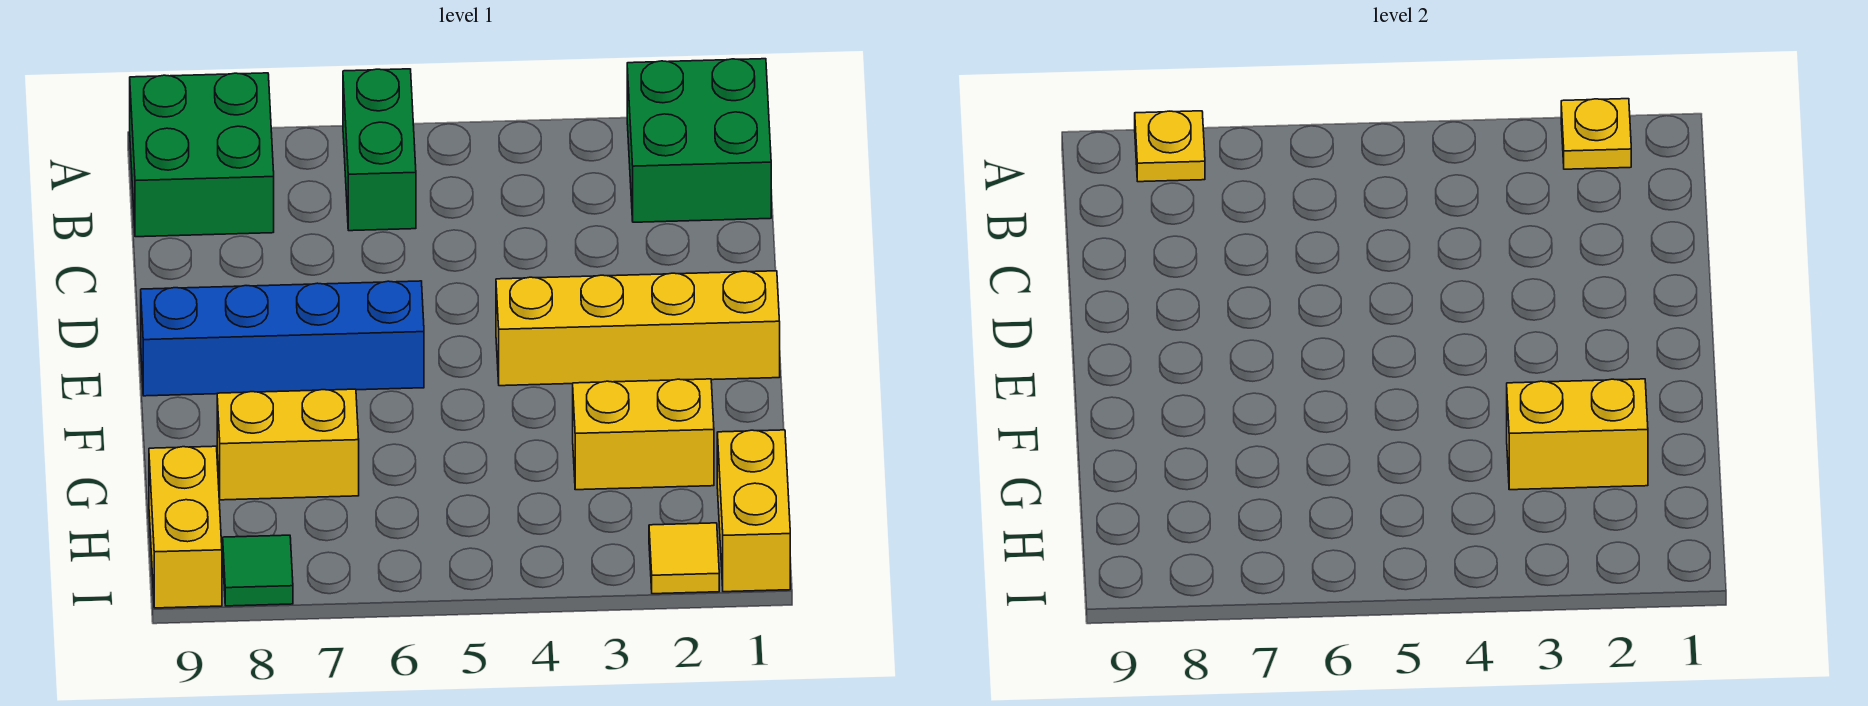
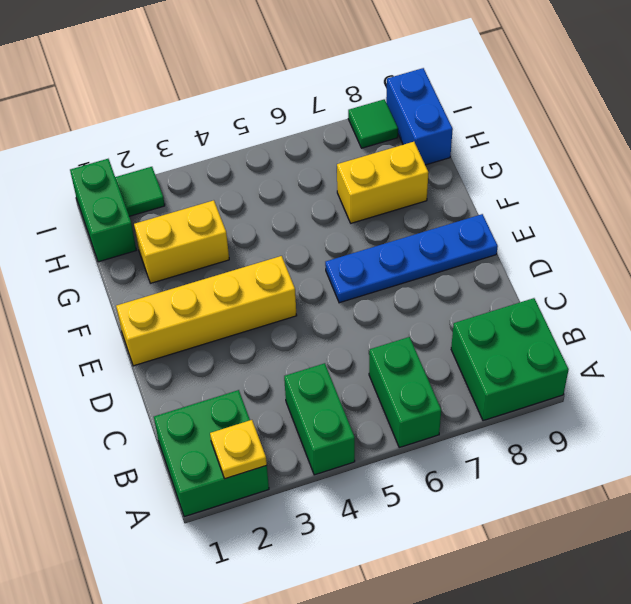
none -> green 1x2 brick [284,363,355,475]
yellow 1x1 plate [1135,111,1205,182] -> none
blue 1x4 brick [141,281,424,396] -> blue 1x4 plate [325,214,498,303]
yellow 1x2 brick [1507,379,1648,490] -> none
yellow 1x2 brick [717,430,790,592] -> green 1x2 brick [70,159,136,262]
yellow 1x2 brick [149,446,222,608] -> blue 1x2 brick [386,68,453,165]
yellow 1x1 tile [649,523,719,594] -> green 1x1 tile [115,167,165,216]

